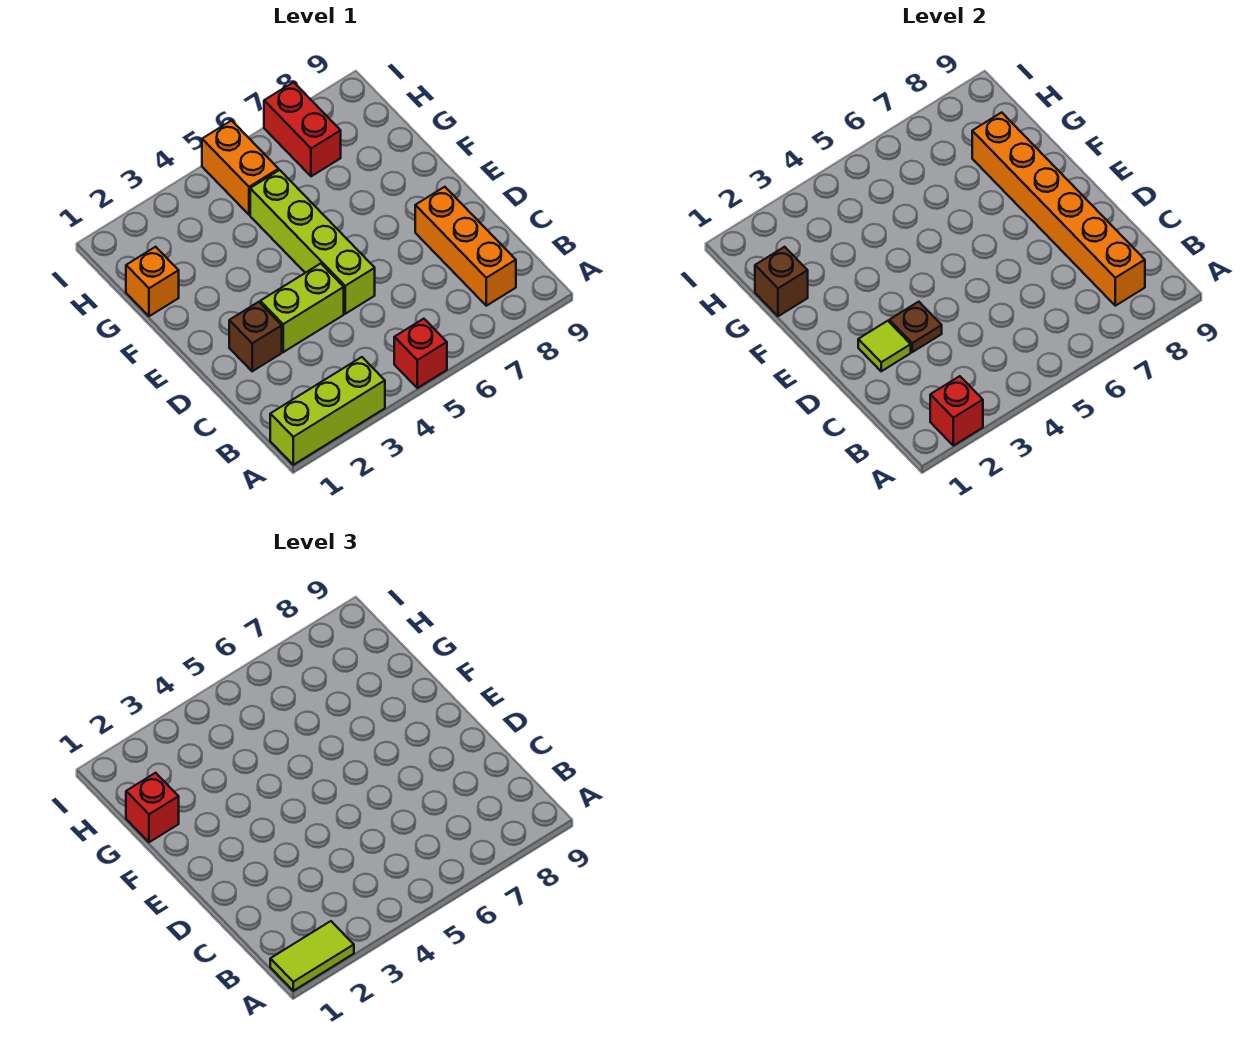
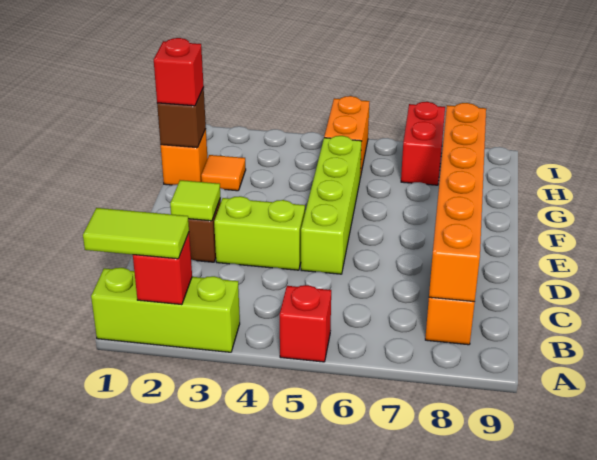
brown 1x1 plate [889,302,942,352] -> none
none -> orange 1x1 tile [201,155,246,191]

